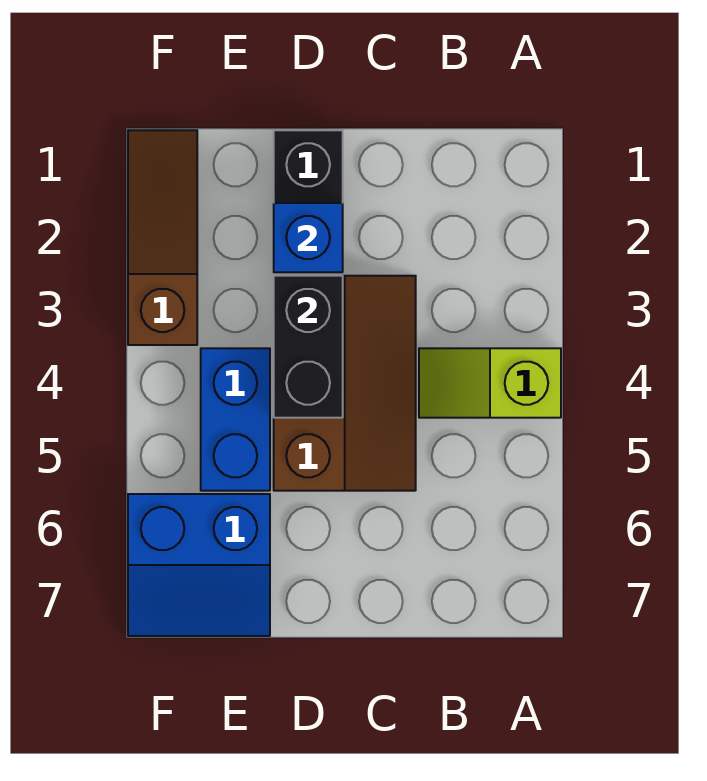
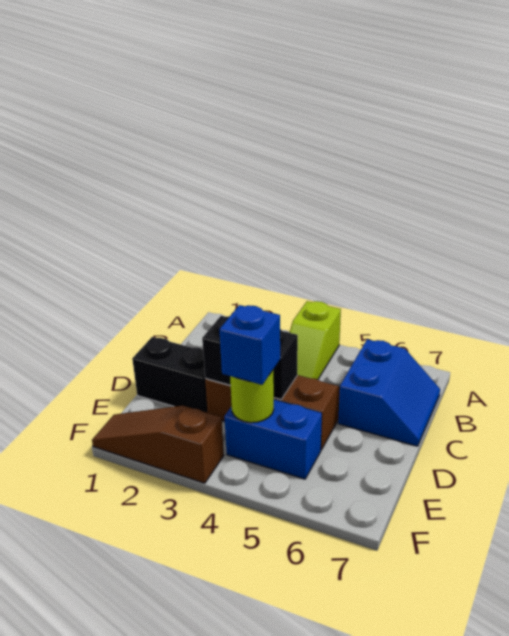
blue 1x1 brick [274,203,343,272] -> blue 1x1 brick moved to [219,305,280,385]
none -> lime 1x1 round brick [230,371,274,423]
blue 2x2 slope [128,494,270,636] -> blue 2x2 slope moved to [338,339,440,446]

